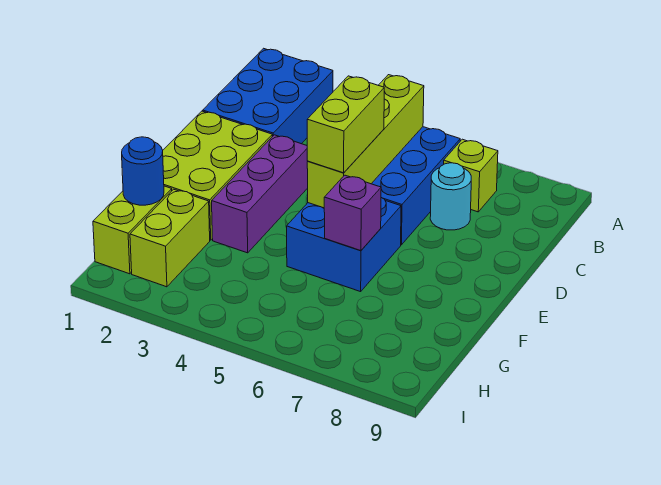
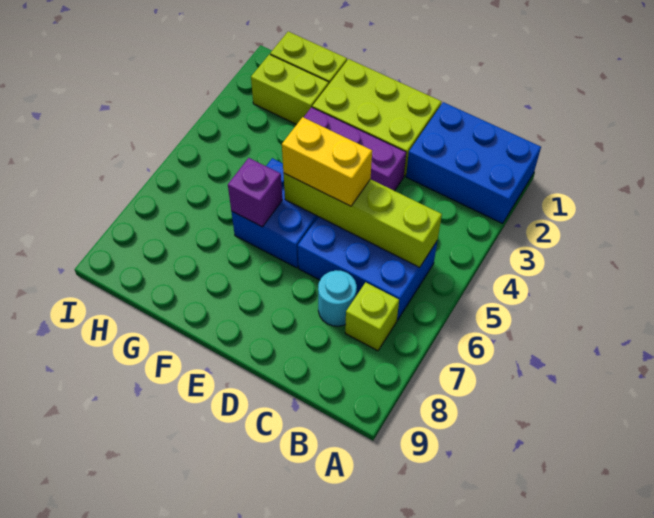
lime 1x2 brick [307,76,384,173] -> yellow 1x2 brick [282,117,372,206]
blue 1x1 round brick [122,137,164,205] -> none

